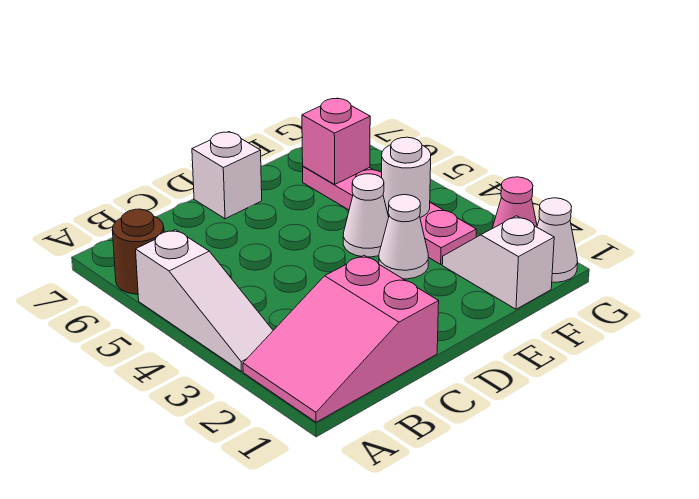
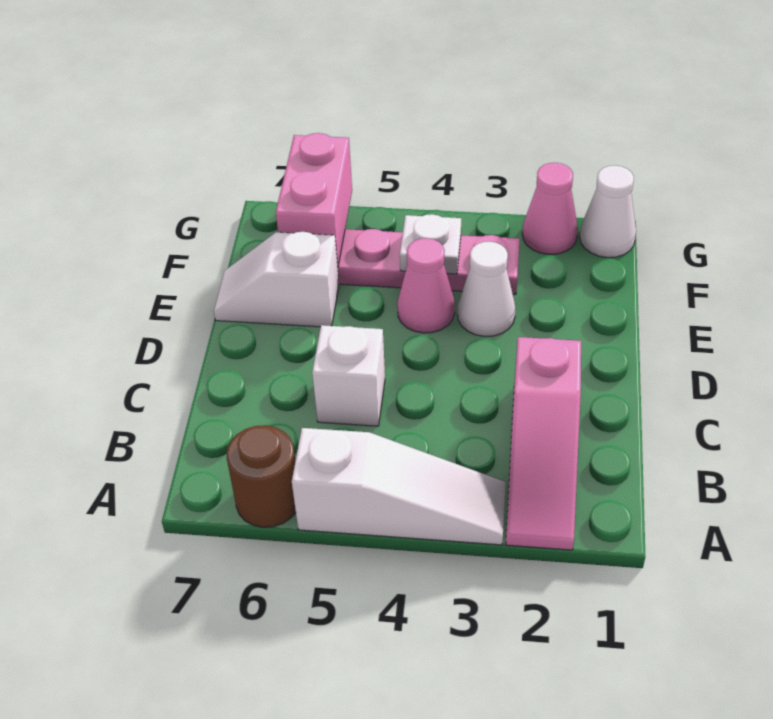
pink 2x3 slope [243,255,439,422] -> pink 1x3 slope [506,337,581,550]
white 1x1 brick [192,132,262,219] -> white 1x1 brick moved to [312,325,385,426]
white 1x1 cone [343,174,389,257] -> pink 1x1 cone [397,238,455,333]
white 1x2 slope [442,216,554,309] -> white 1x2 slope moved to [214,232,339,327]
white 1x1 round brick [382,137,431,217] -> white 1x1 plate [400,214,461,274]
pink 1x1 brick [302,98,370,184] -> pink 1x2 brick [276,133,352,267]

